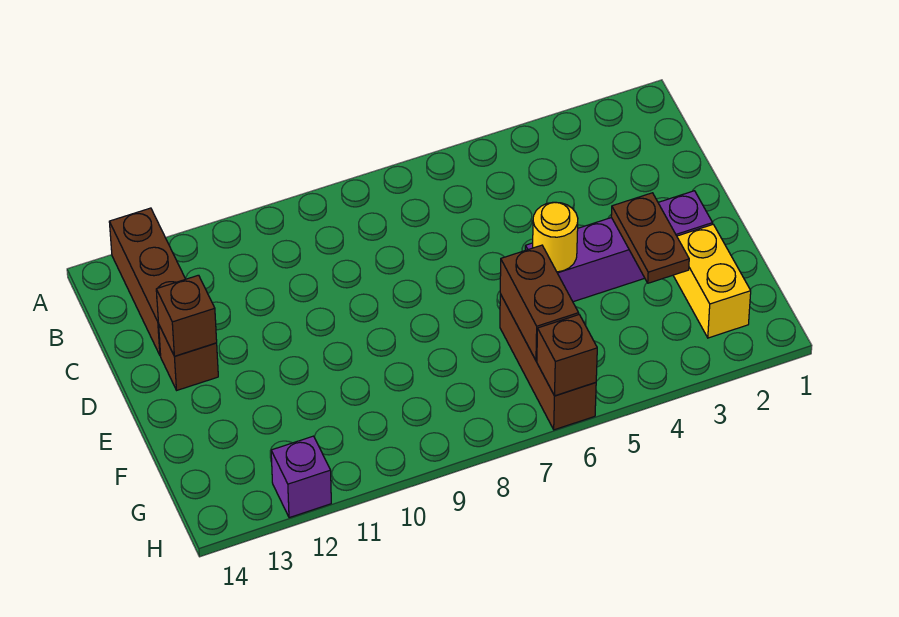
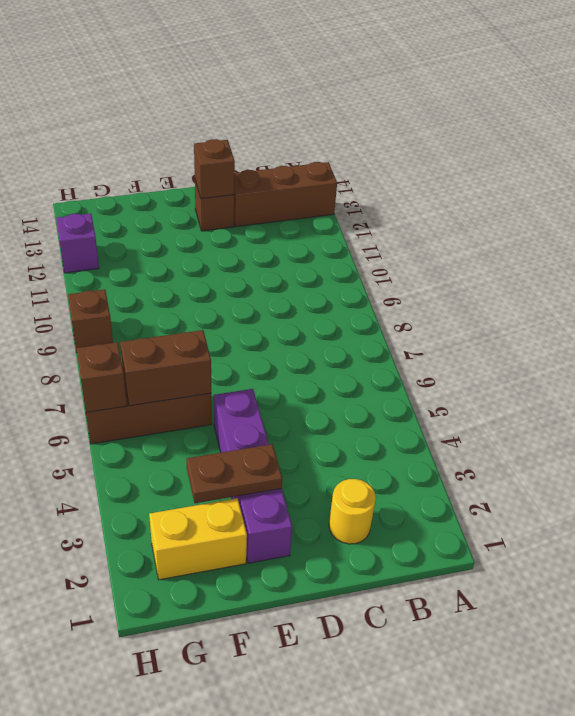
yellow 1x1 round brick [533,202,578,272] -> yellow 1x1 round brick moved to [329,479,376,544]
none -> brown 1x1 brick [68,289,113,352]

